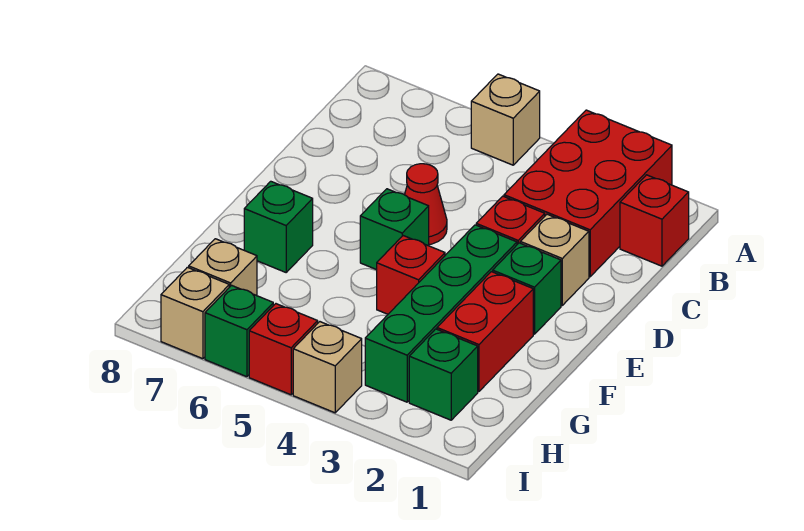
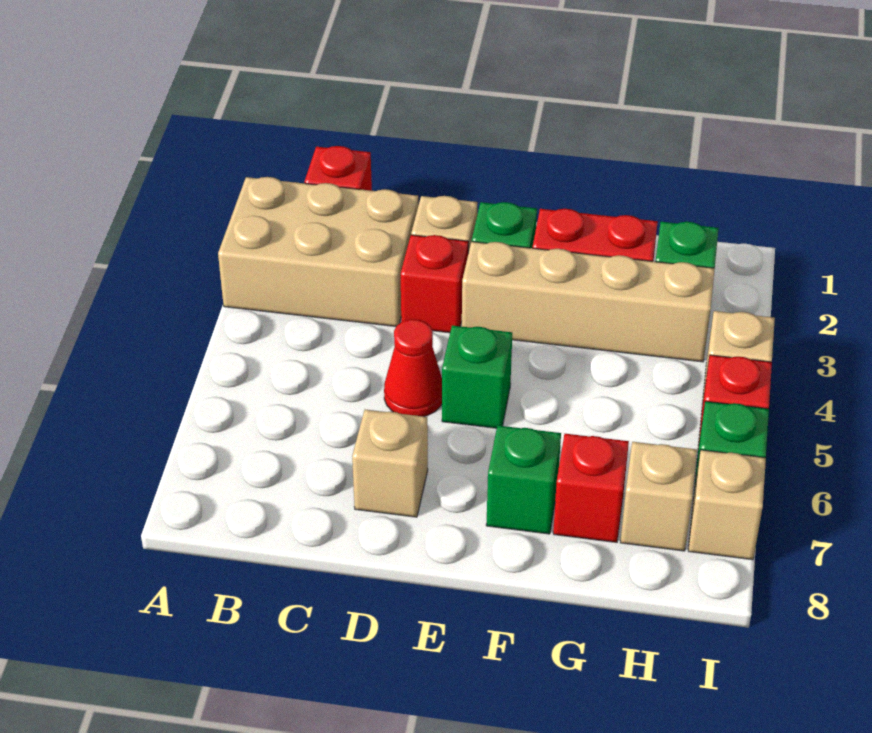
red 2x3 brick [504,110,672,277] -> tan 2x3 brick [218,177,418,326]
tan 1x1 brick [471,74,540,165] -> tan 1x1 brick moved to [352,410,428,517]
green 1x4 brick [365,225,517,402] -> tan 1x4 brick [462,242,715,362]
red 1x1 brick [377,236,445,314] -> red 1x1 brick moved to [553,434,629,542]

